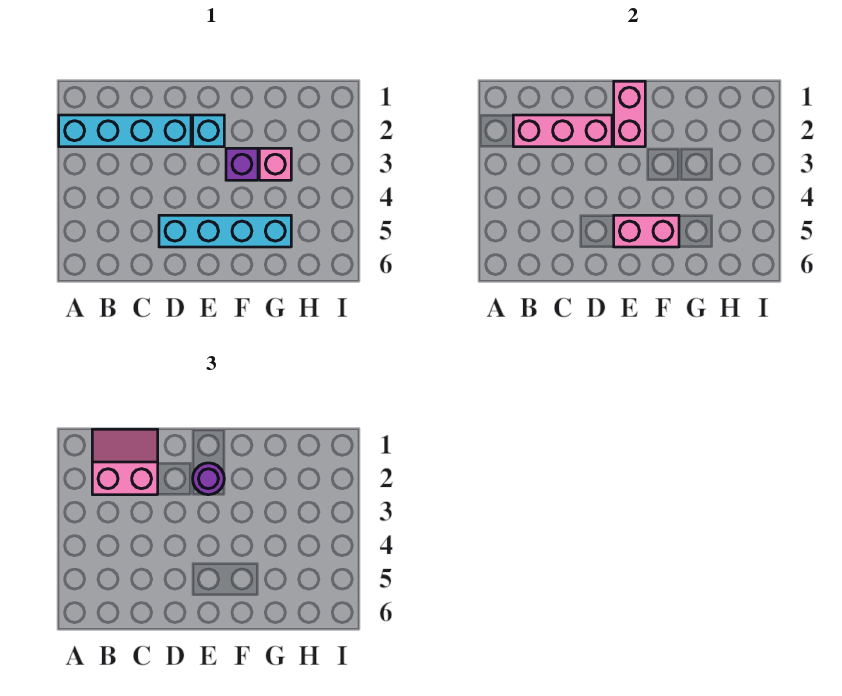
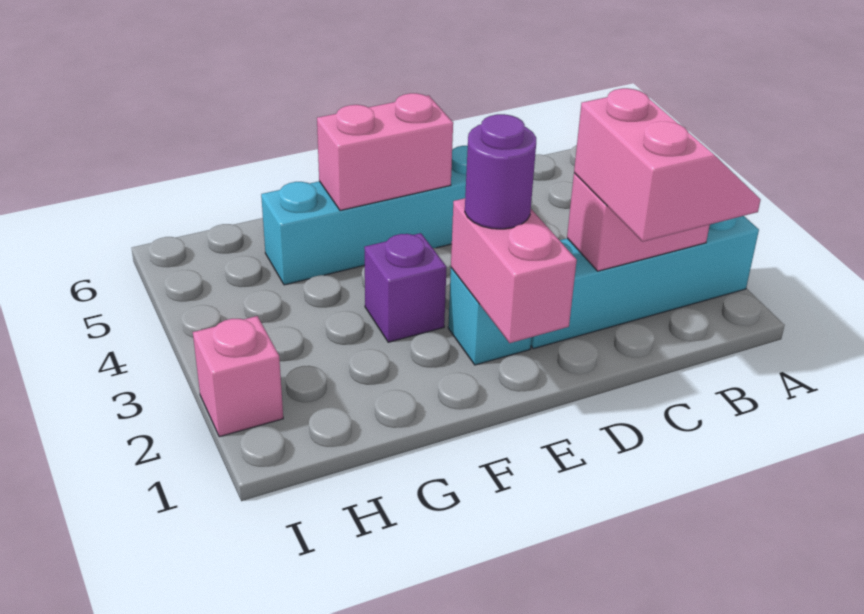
pink 2x2 slope [92,429,158,495] -> pink 2x2 slope turned to [574,88,761,242]
pink 1x3 brick [513,115,612,147] -> pink 1x2 brick [567,173,710,271]
pink 1x1 brick [259,148,291,180] -> pink 1x1 brick moved to [193,316,283,437]

